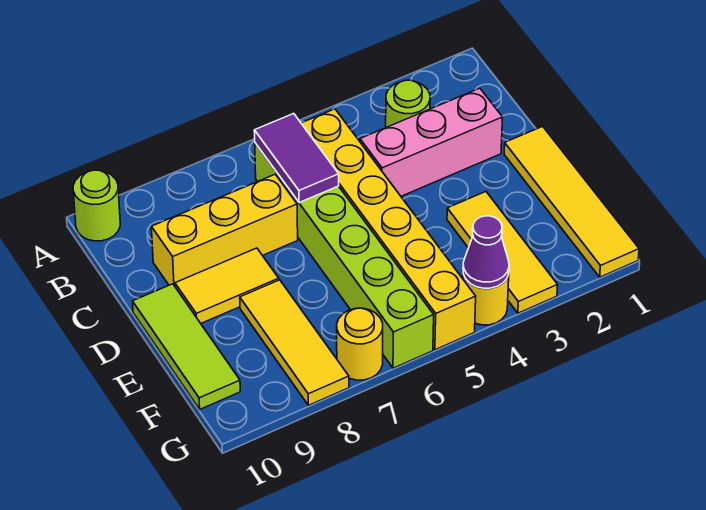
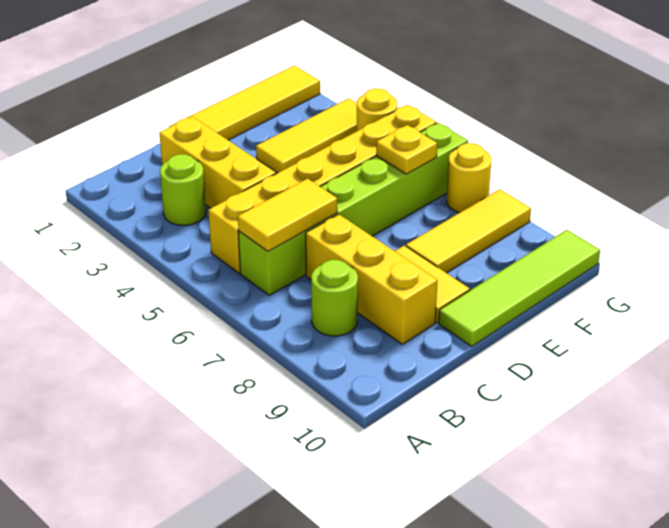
lime 1x1 round brick [73,170,120,241] -> lime 1x1 round brick moved to [311,260,358,336]
purple 1x2 tile [254,114,339,203] -> yellow 1x2 tile [238,179,337,251]
pink 1x3 brick [360,88,503,196] -> yellow 1x3 brick [160,117,276,208]
lime 1x3 tile [133,284,240,409] -> lime 1x4 tile [439,230,600,346]
none -> yellow 1x1 plate [376,125,437,174]
purple 1x1 cone [463,216,509,288] -> none

